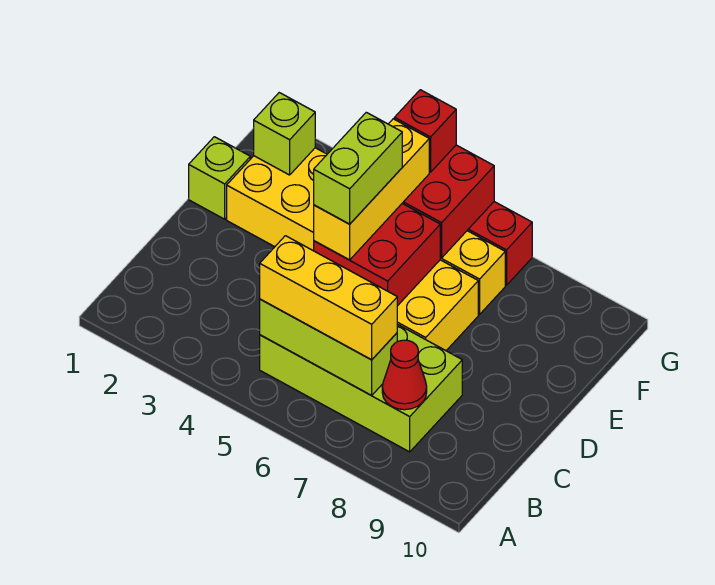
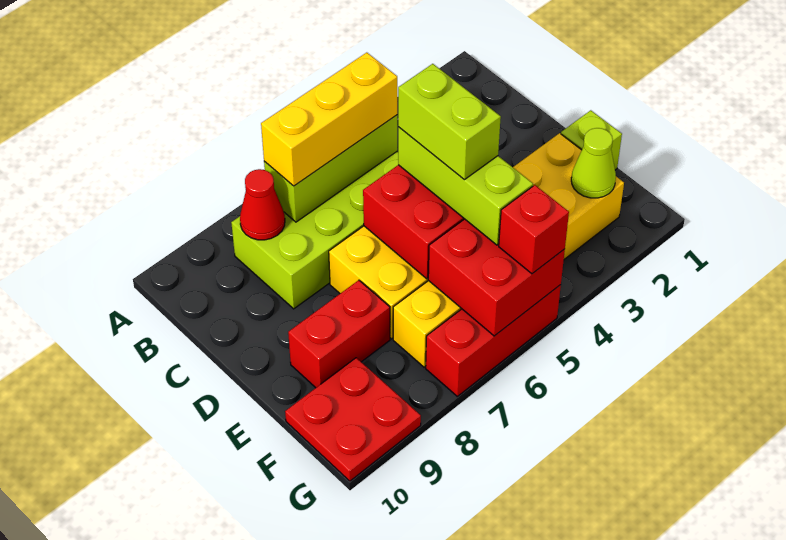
yellow 1x3 brick [314,119,429,260] -> lime 1x3 brick [398,127,533,245]
none -> red 1x2 brick [288,280,390,388]
lime 1x1 brick [254,93,315,175] -> lime 1x1 cone [571,128,616,198]
none -> red 2x2 plate [285,358,421,481]

